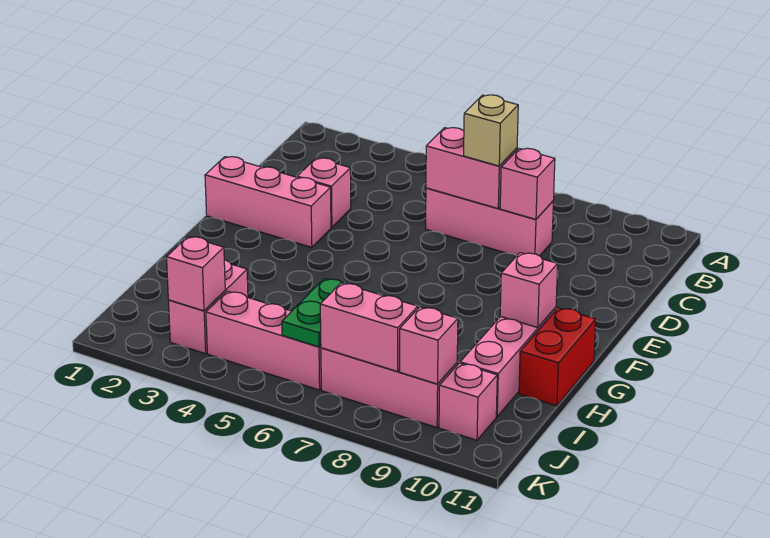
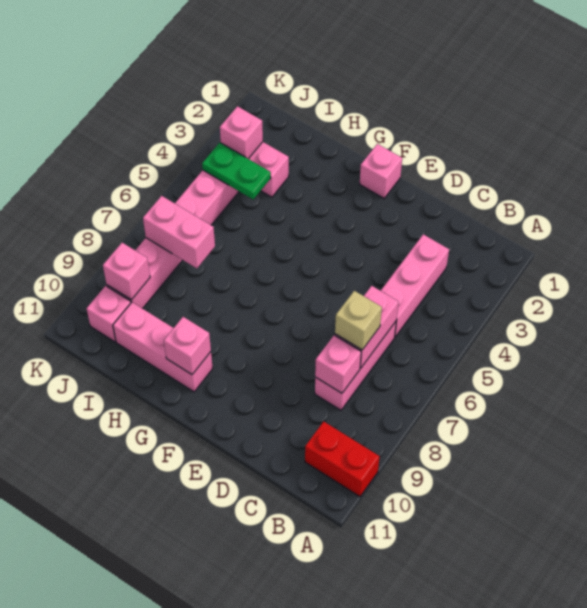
pink 1x1 brick [297,158,351,227] -> pink 1x1 brick moved to [360,144,402,198]
pink 1x3 brick [205,157,331,247] -> pink 1x3 brick moved to [381,234,449,337]
red 1x2 brick [519,308,596,406] -> red 1x2 brick moved to [305,422,380,497]
green 1x2 plate [282,278,343,347] -> green 1x2 plate moved to [202,143,271,199]
pink 1x2 brick [320,283,418,372] -> pink 1x2 brick turned to [143,196,215,268]

